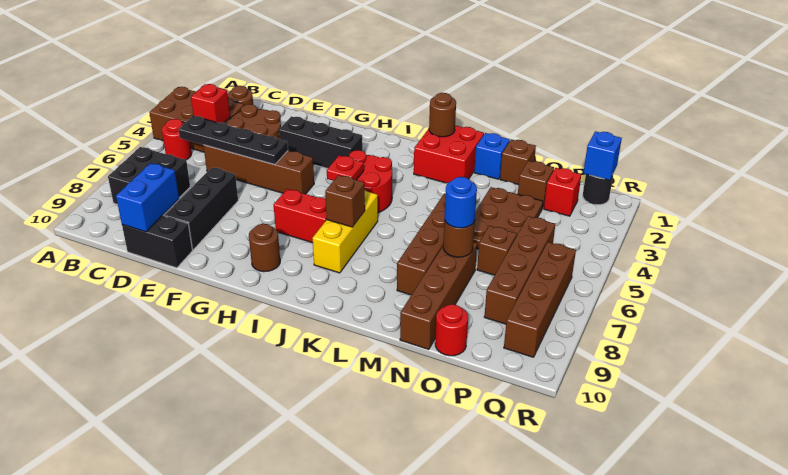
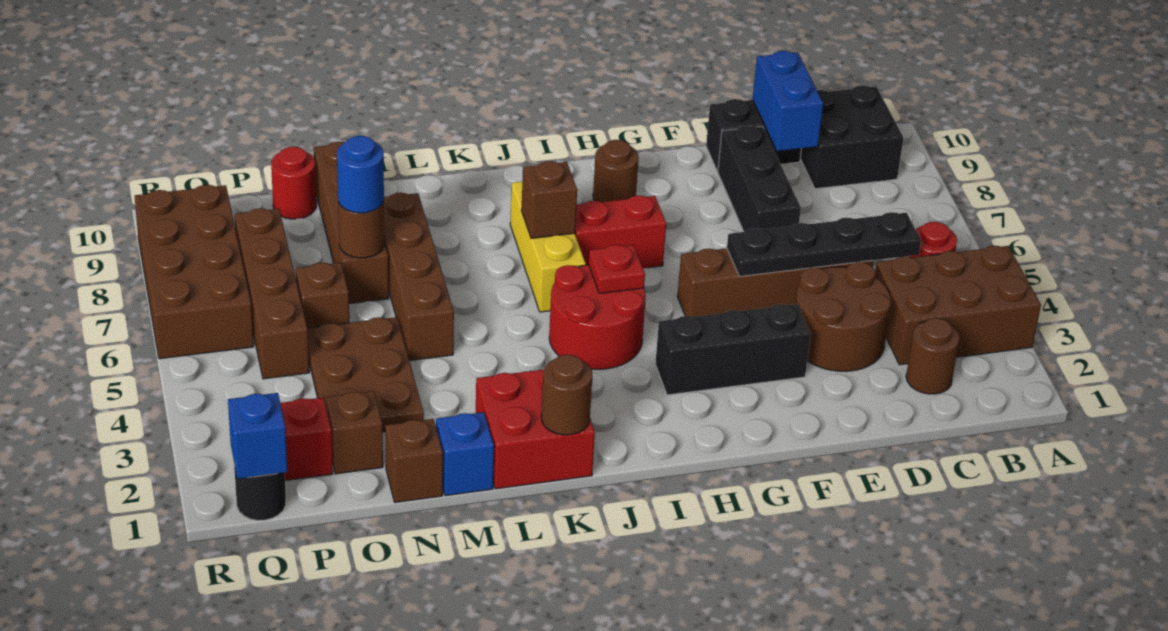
black 2x2 brick [108,147,190,205] -> black 2x2 brick moved to [800,85,903,189]
red 1x1 brick [191,84,230,123] -> none
brown 1x4 brick [504,242,576,357] -> brown 2x4 brick [135,185,254,359]

